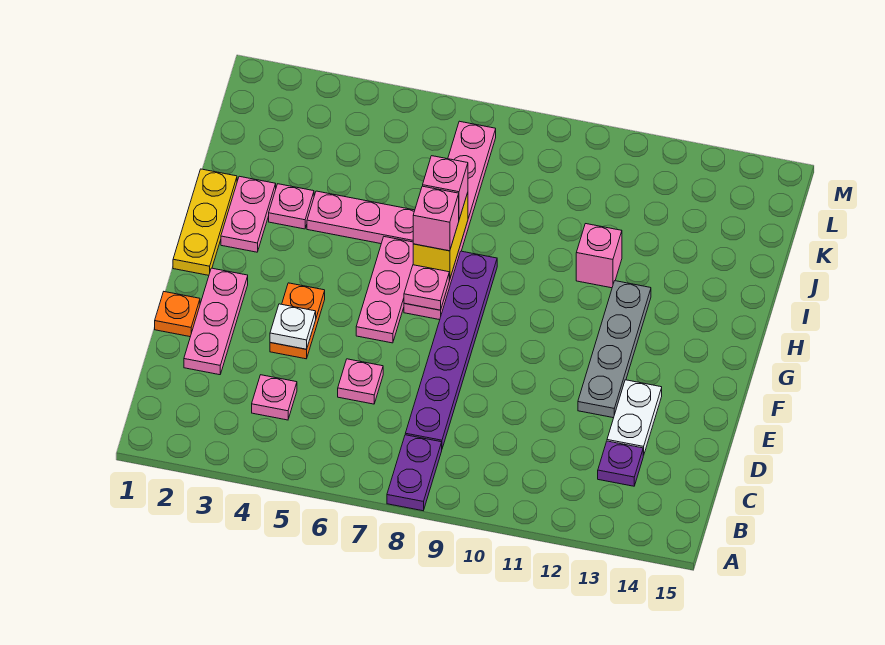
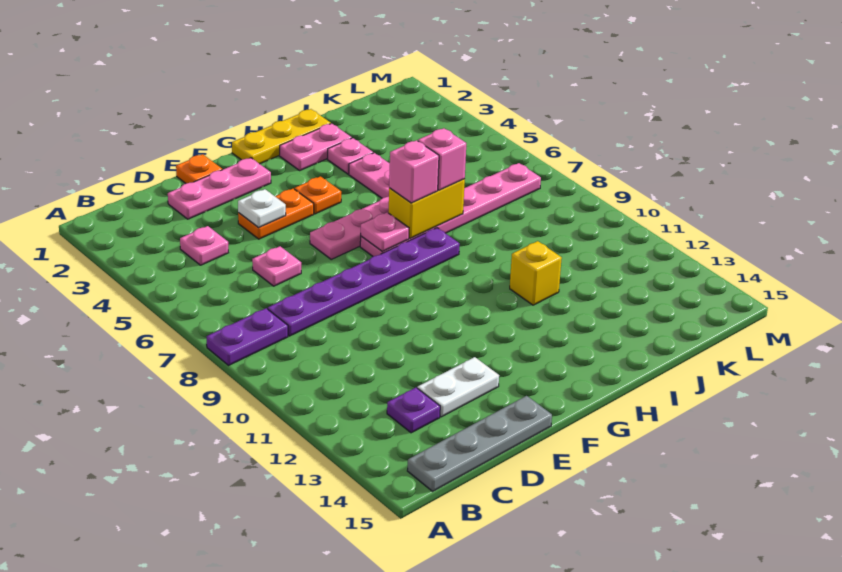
grey 1x4 plate [578,281,651,418] -> grey 1x4 plate moved to [407,396,552,491]
none -> orange 1x1 plate [294,176,341,214]
pink 1x1 brick [576,224,622,288] -> yellow 1x1 brick [510,241,562,305]

